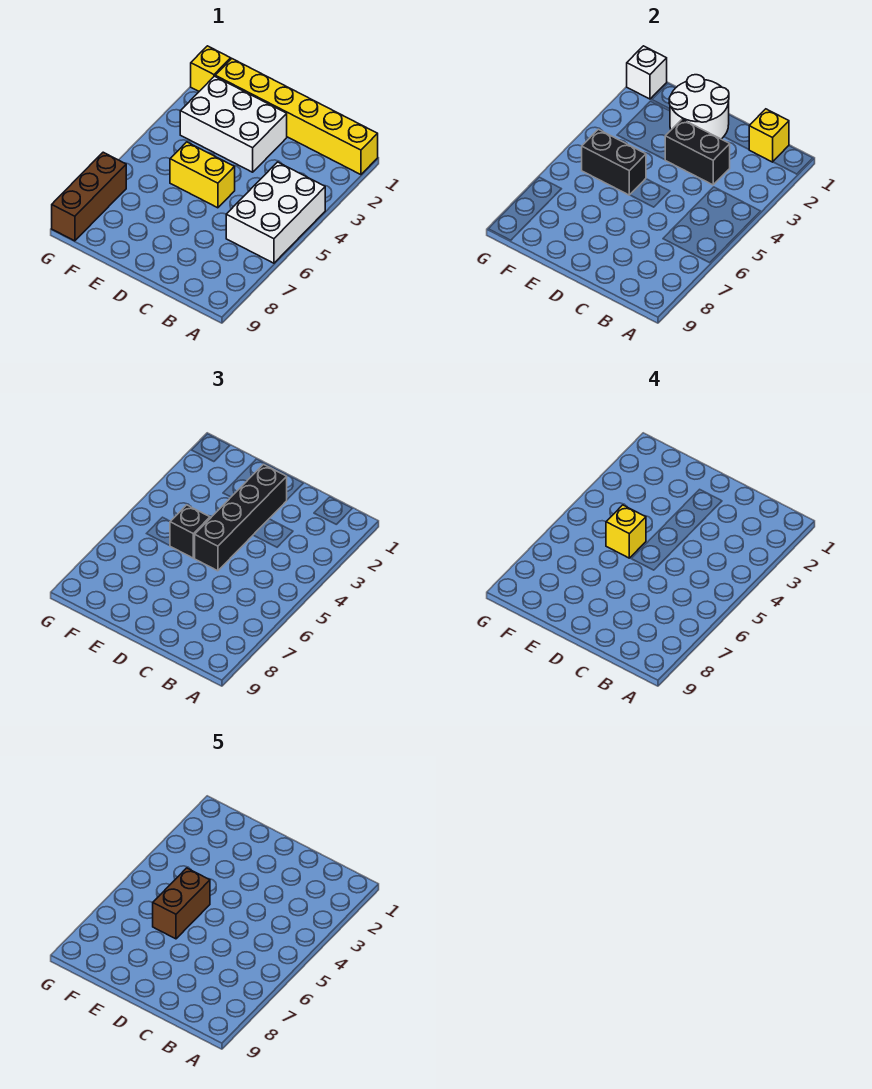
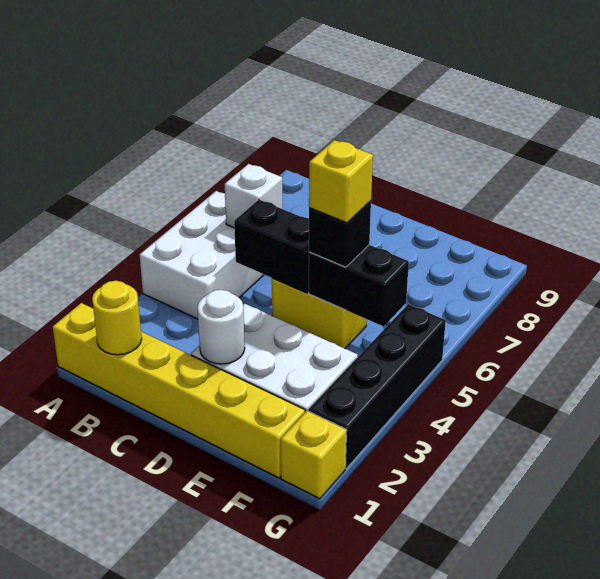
yellow 1x1 brick [749,109,789,162] -> yellow 1x1 round brick [92,281,142,355]
black 1x2 brick [665,119,730,185] -> black 1x2 brick moved to [234,200,309,293]
white 2x2 round brick [669,75,729,139] -> white 1x1 round brick [197,290,245,364]
black 1x4 brick [195,465,287,571] -> black 1x4 brick moved to [308,304,446,468]
brown 1x2 brick [153,868,210,939] -> none
white 1x1 brick [627,46,667,99] -> white 1x1 brick moved to [225,164,282,228]
brown 1x3 brick [52,152,126,241] -> none

